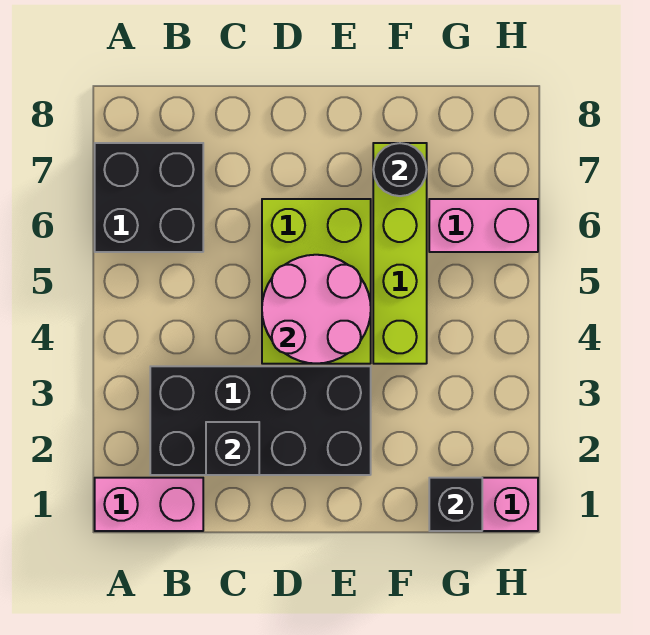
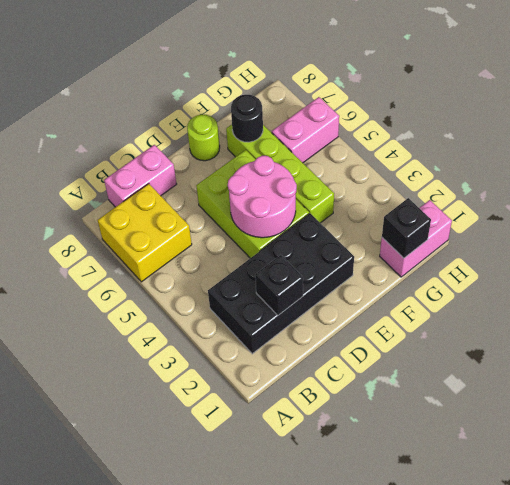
pink 1x2 brick [95,478,203,531] -> pink 1x2 brick moved to [104,145,177,207]
black 2x2 brick [95,143,203,252] -> yellow 2x2 brick [98,184,192,282]
none -> lime 1x1 round brick [187,114,220,161]

